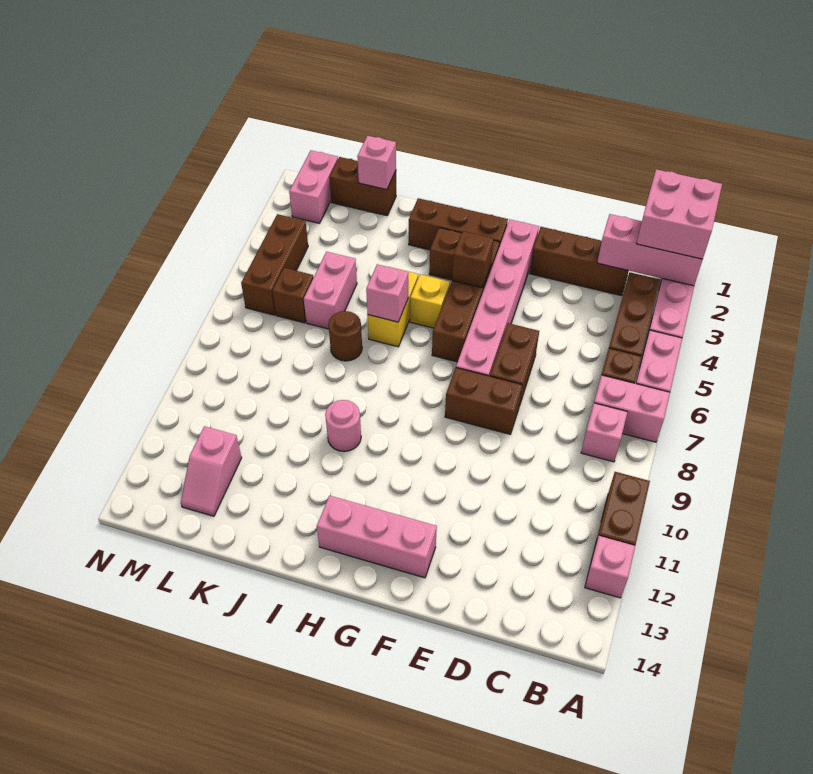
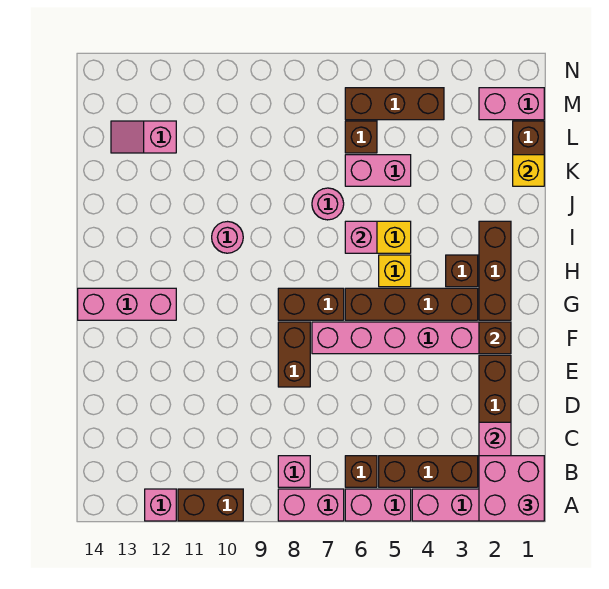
pink 1x2 brick [594,375,670,442] -> pink 1x2 brick turned to [278,489,344,521]
brown 1x2 brick [490,323,539,405] -> brown 1x2 brick moved to [278,288,344,320]
pink 1x3 brick [317,496,437,578] -> pink 1x3 brick turned to [78,288,176,320]
brown 1x1 brick [452,231,493,288] -> brown 1x1 brick moved to [479,322,511,354]
brown 1x1 round brick [328,311,362,361] -> pink 1x1 round brick [312,188,344,220]
pink 1x1 brick [357,136,396,190] -> yellow 1x1 brick [513,155,544,186]

